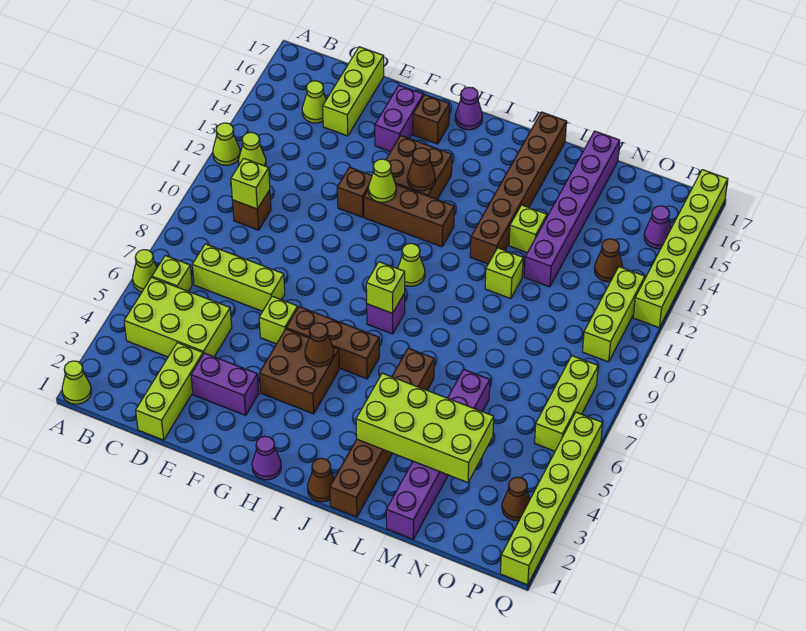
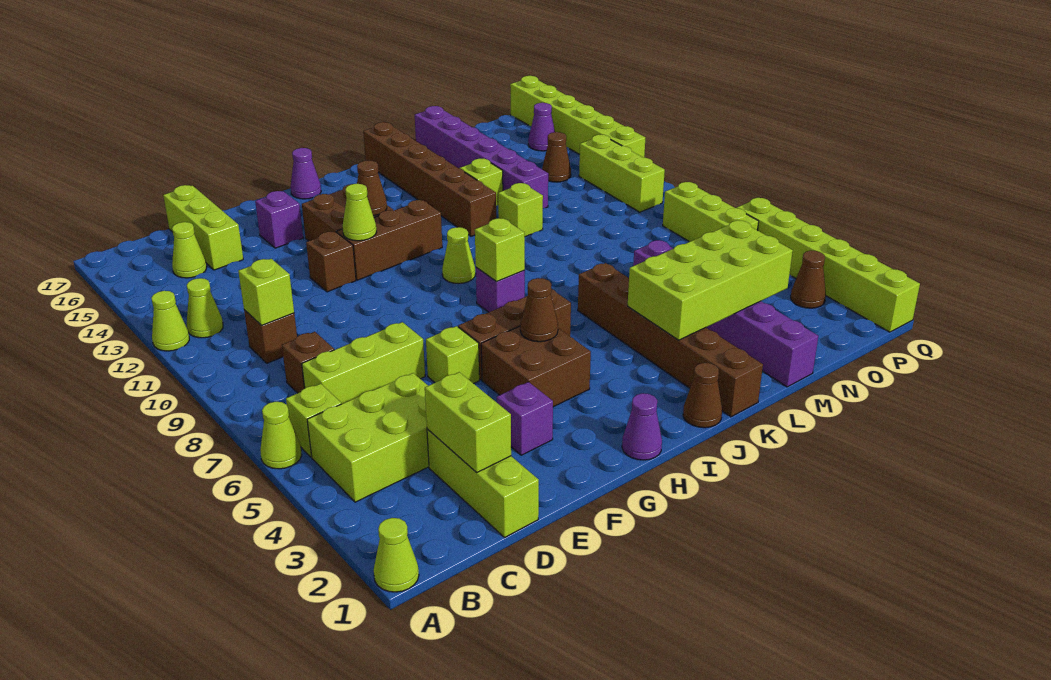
none -> lime 1x2 brick [425,372,511,473]
purple 1x2 brick [191,353,259,415] -> purple 1x1 brick [497,382,553,455]
purple 1x2 brick [375,85,423,152] -> purple 1x1 brick [255,191,303,248]
brown 1x1 brick [413,95,449,144] -> brown 1x1 brick moved to [282,332,334,393]

